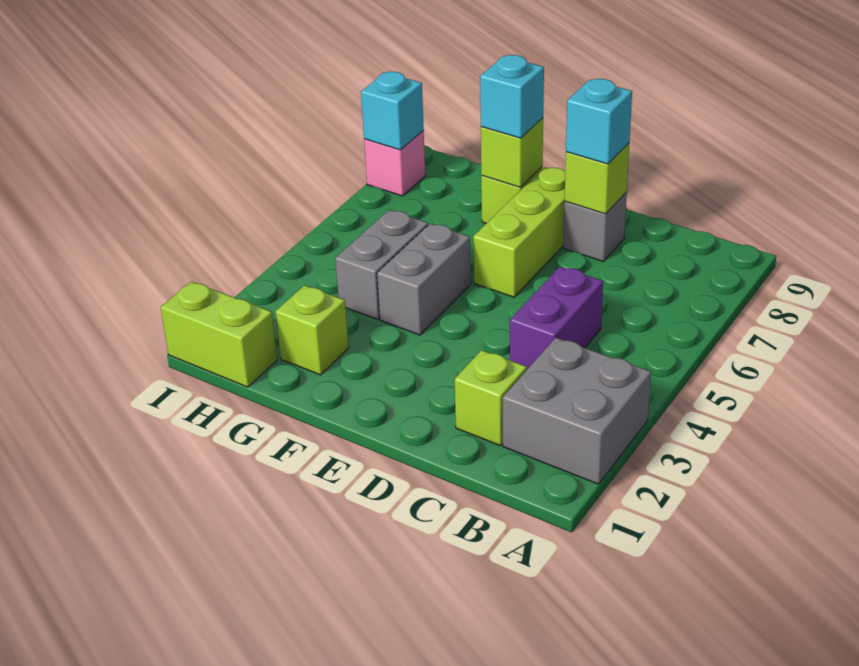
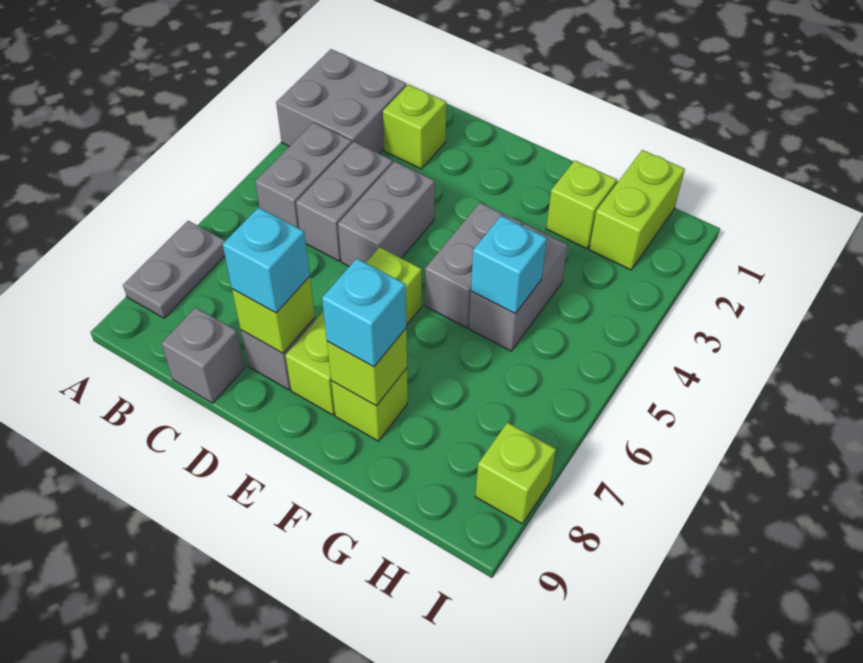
none -> grey 1x2 plate [123,221,225,318]
none -> grey 1x2 brick [255,122,352,228]
purple 1x2 brick [510,267,603,369] -> grey 1x2 brick [296,142,393,261]
none -> grey 1x1 brick [162,307,245,403]
none -> grey 1x2 brick [338,161,435,266]
lime 1x2 brick [161,281,277,387] -> lime 1x2 brick turned to [589,150,685,270]
pink 1x1 brick [364,131,425,196] -> lime 1x1 brick [475,423,556,524]
cyan 1x1 brick [361,72,424,150] -> cyan 1x1 brick moved to [471,216,547,314]

